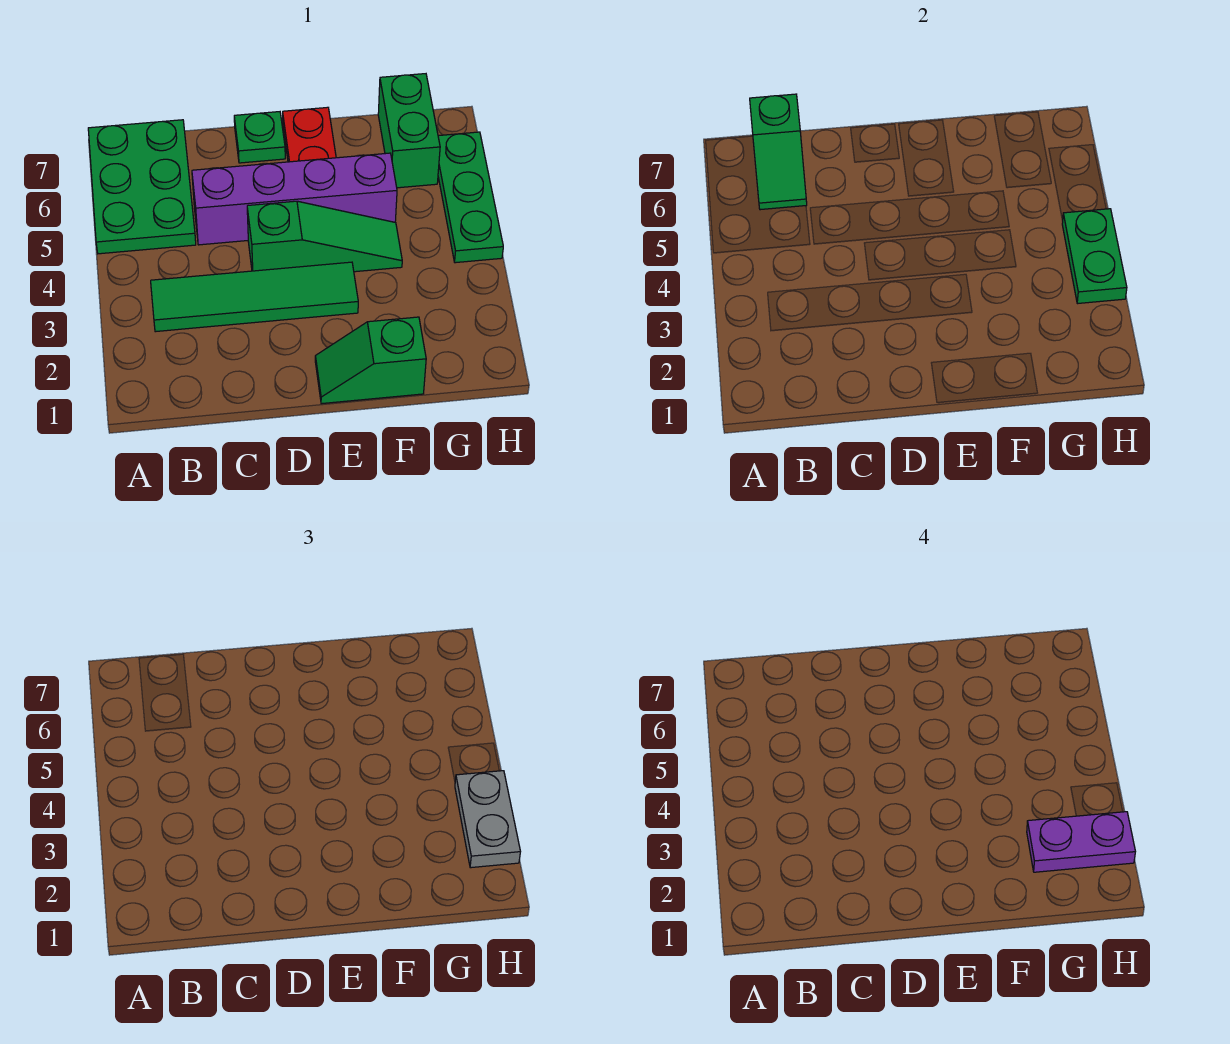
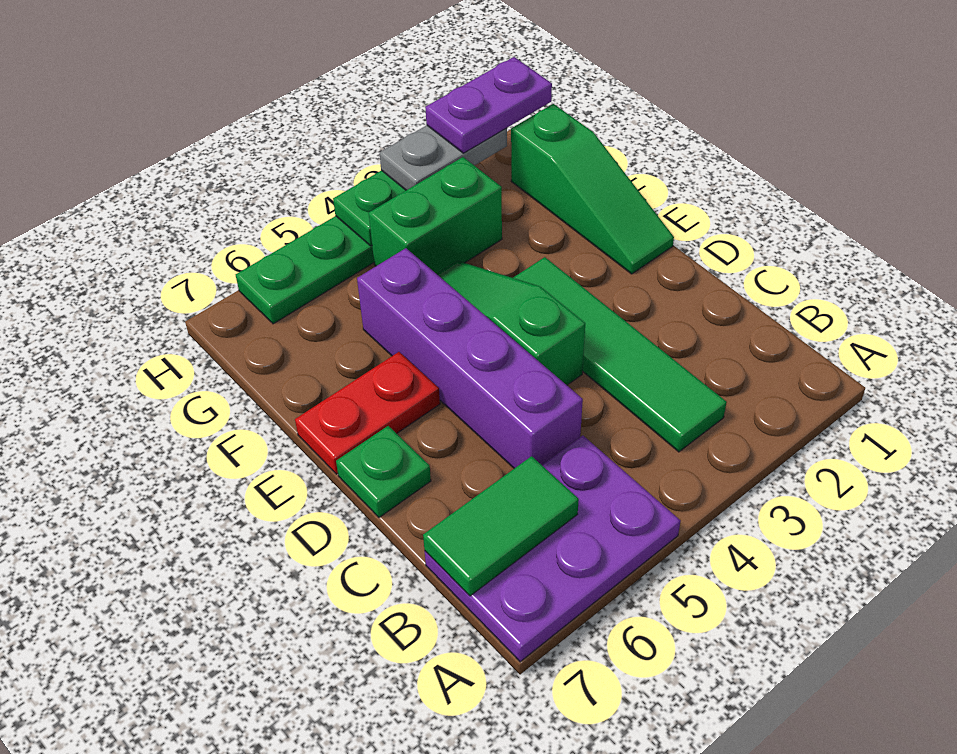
green 2x3 plate [88,120,196,254] -> purple 2x3 plate [425,435,681,662]
green 1x2 slope [750,94,807,210] -> green 1x2 tile [423,456,579,596]
green 1x2 slope [315,317,426,404] -> green 1x3 slope [511,104,674,274]
purple 1x2 plate [1027,812,1135,872] -> purple 1x2 plate turned to [425,57,552,153]
green 1x2 brick [378,74,440,188] -> green 1x2 brick moved to [369,157,502,274]

